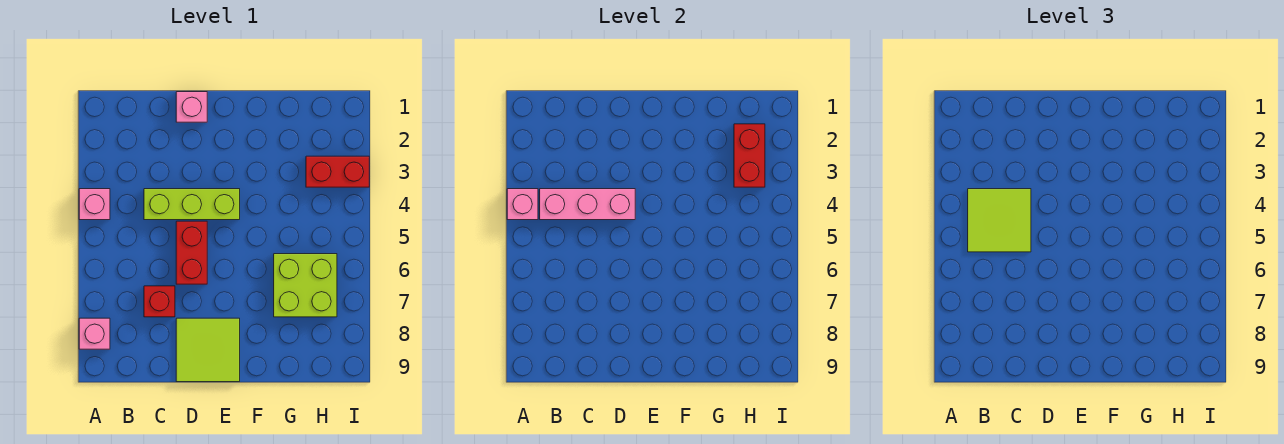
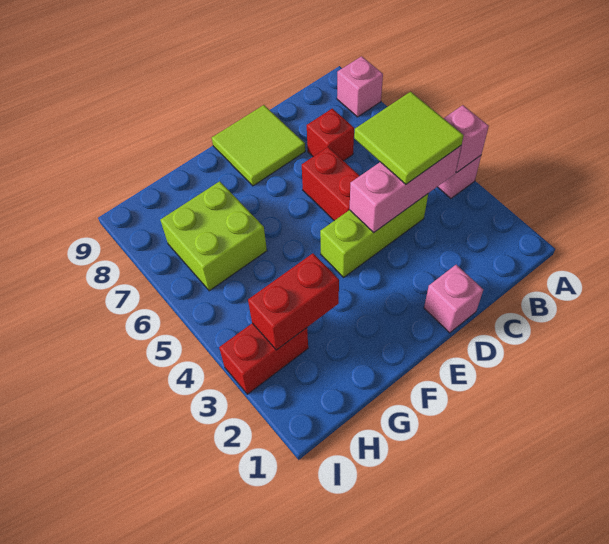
red 1x2 brick [734,124,765,187] -> red 1x2 brick turned to [248,253,339,350]

